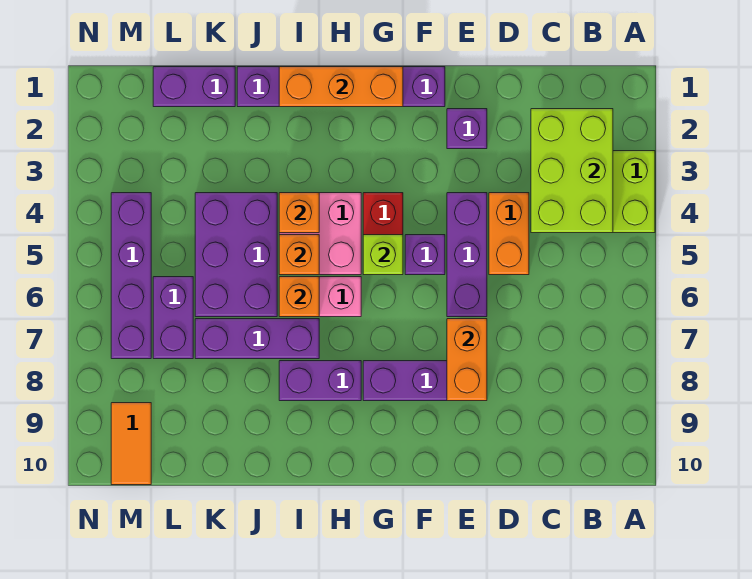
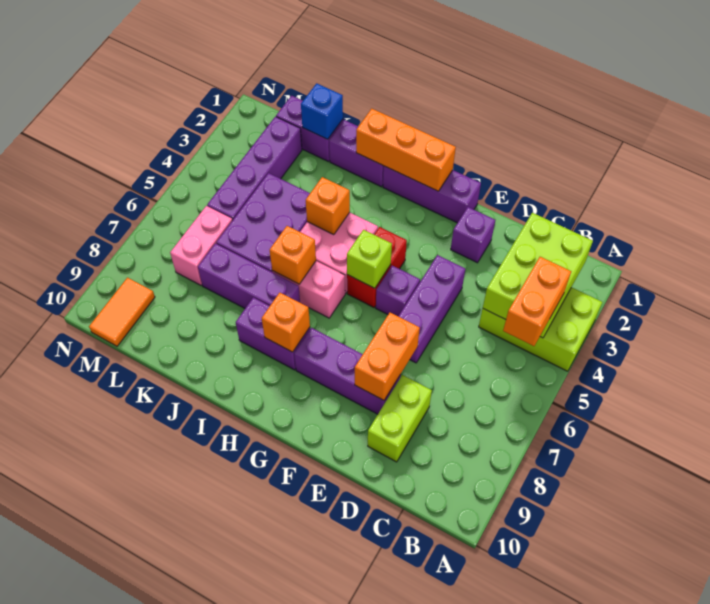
orange 1x2 brick [489,193,529,275] -> orange 1x2 brick moved to [503,257,571,346]
none -> lime 1x2 brick [368,375,432,462]
orange 1x1 brick [279,235,319,275] -> orange 1x1 brick moved to [262,293,310,352]
none -> blue 1x1 brick [301,83,343,139]
purple 1x2 brick [153,277,193,359] -> pink 1x2 brick [170,206,233,285]
purple 1x4 brick [111,193,151,359] -> purple 1x4 brick moved to [207,117,302,220]

